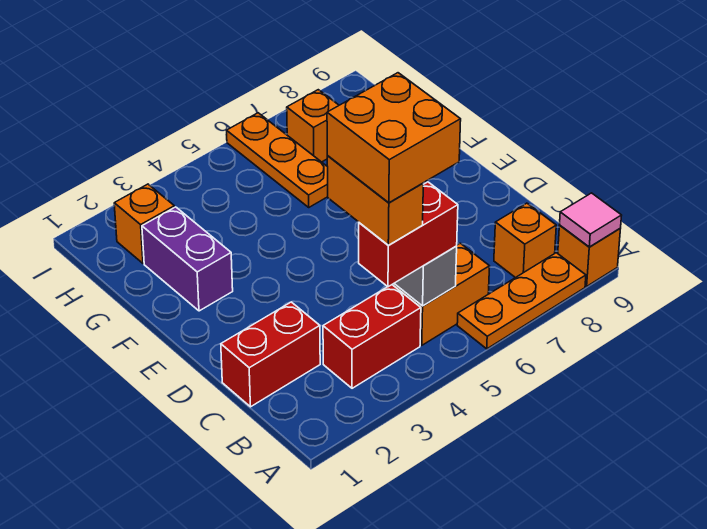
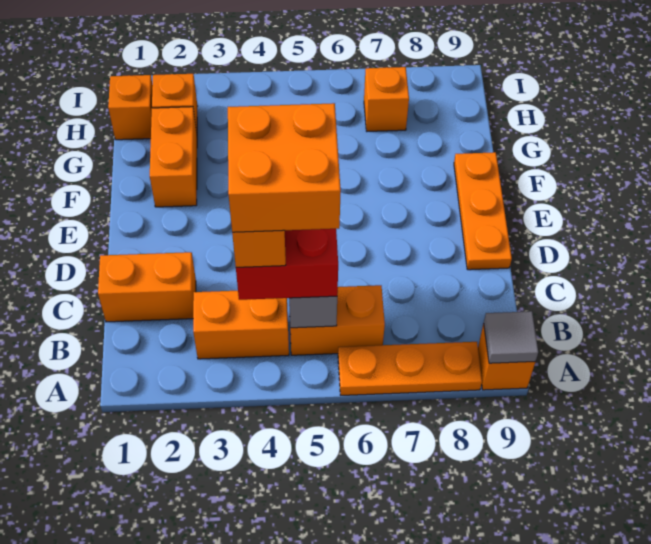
pink 1x1 tile [560,193,622,247] -> grey 1x1 tile [484,311,538,363]
red 1x2 brick [323,285,421,388] -> orange 1x2 brick [193,291,289,359]
orange 1x1 brick [494,203,556,278] -> orange 1x1 brick moved to [108,75,153,140]
red 1x2 brick [221,302,320,407] -> orange 1x2 brick [98,252,196,322]
purple 1x2 brick [142,207,233,311] -> orange 1x2 brick [150,107,197,207]
orange 1x3 plate [227,113,328,207] -> orange 1x3 plate moved to [454,152,512,270]

